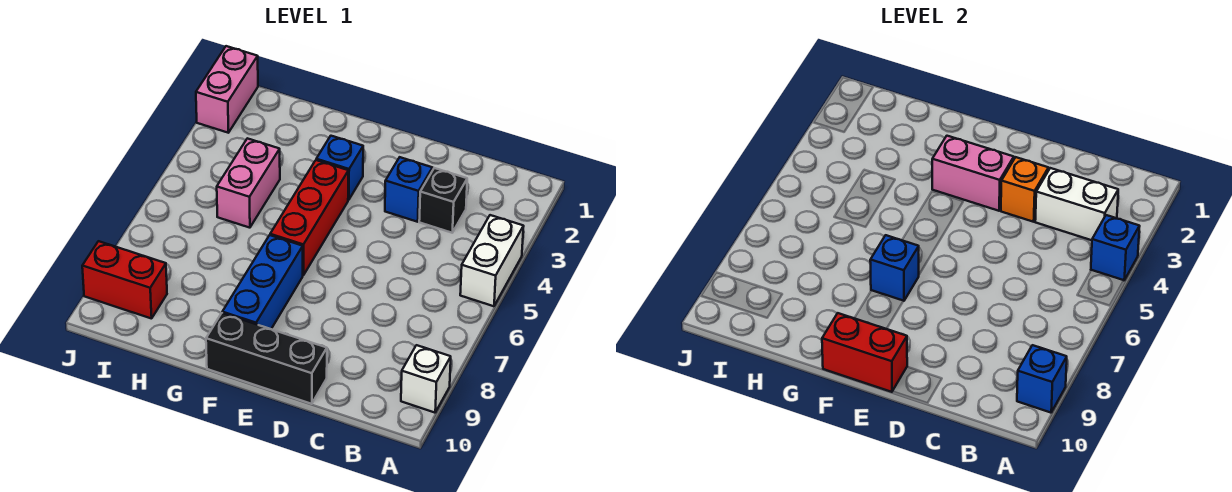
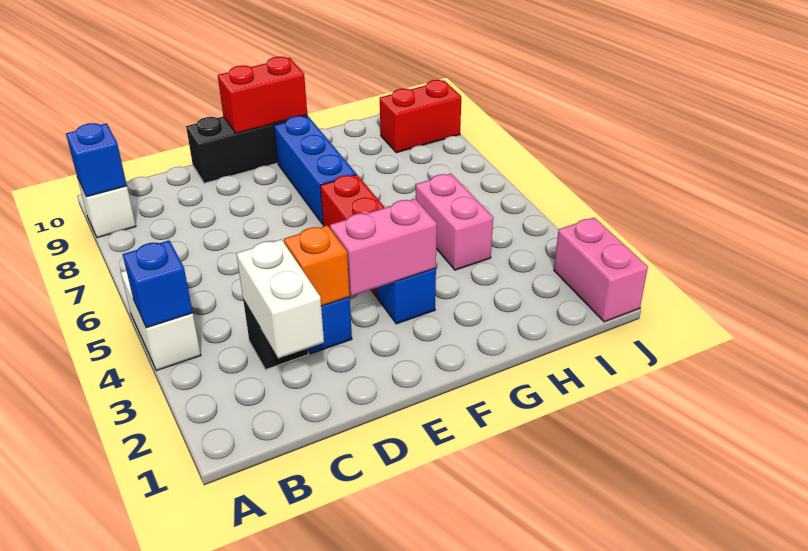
white 1x2 brick [1035,168,1118,240] -> white 1x2 brick turned to [236,239,324,358]
blue 1x1 brick [870,235,919,301] -> none

